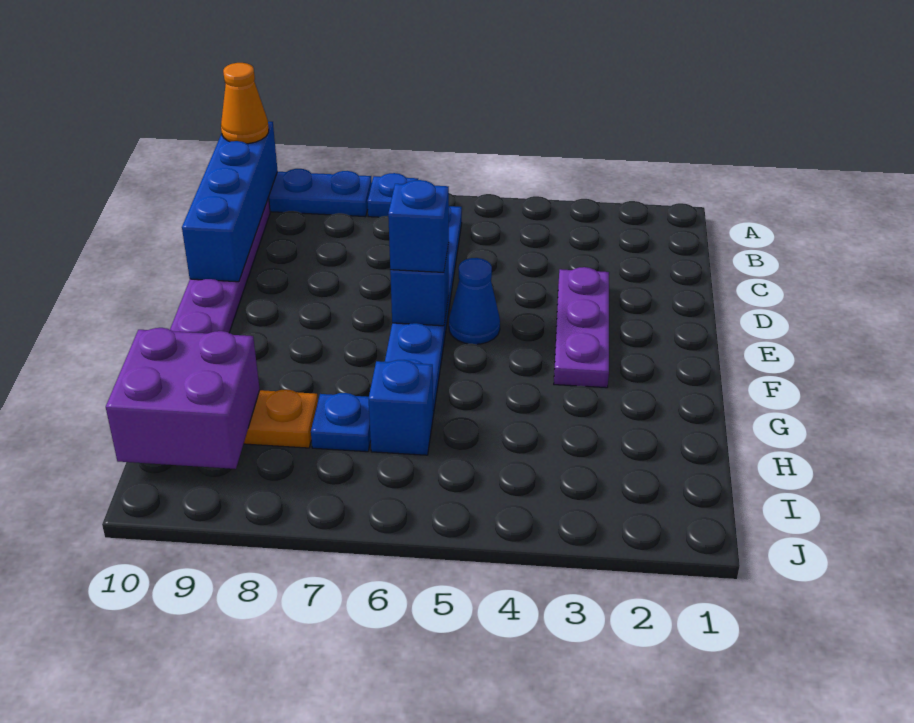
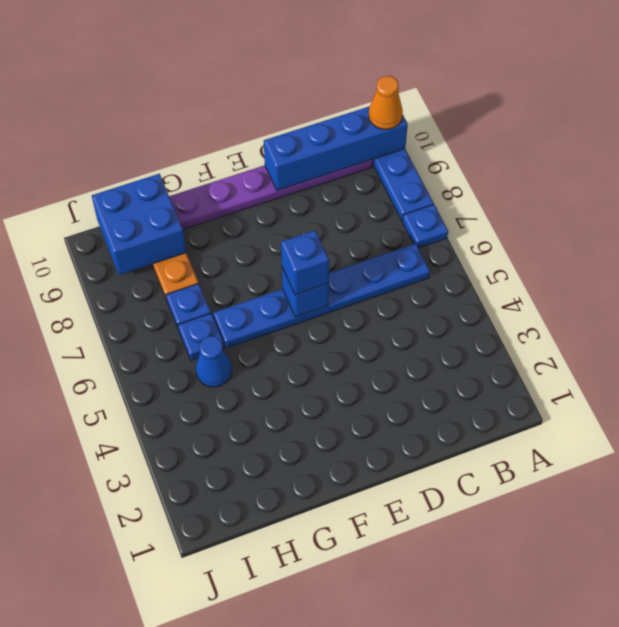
purple 1x3 plate [554,267,609,388] -> none
blue 1x1 cone [449,258,500,344] -> blue 1x1 cone moved to [196,336,232,387]
blue 1x1 brick [369,360,433,455] -> blue 1x1 plate [178,314,224,360]
purple 2x2 brick [106,328,260,469] -> blue 2x2 brick [92,174,186,275]

